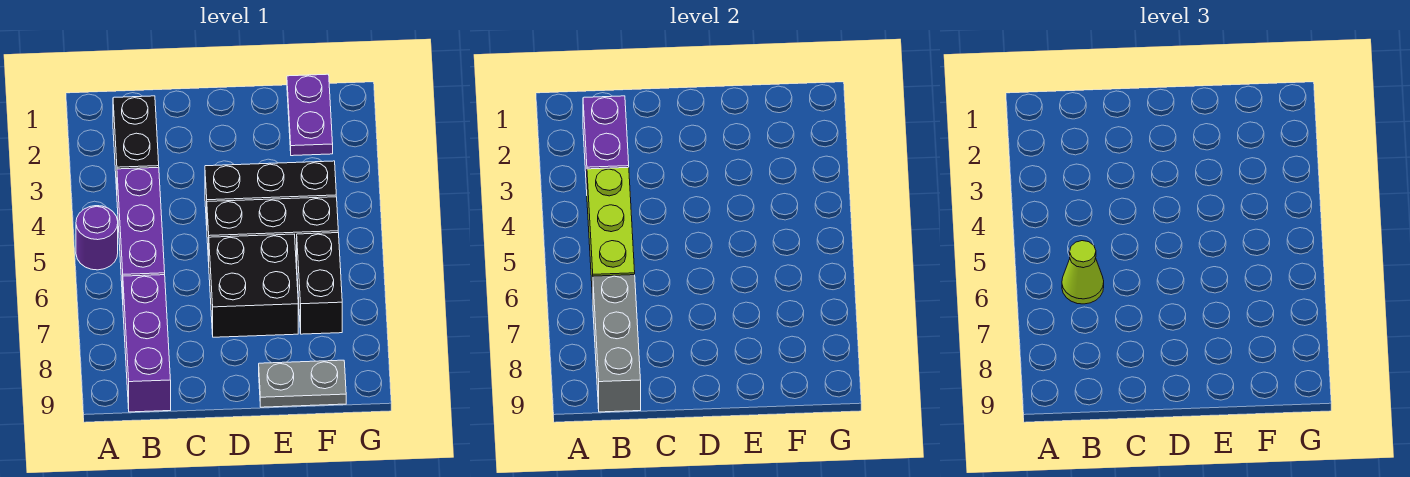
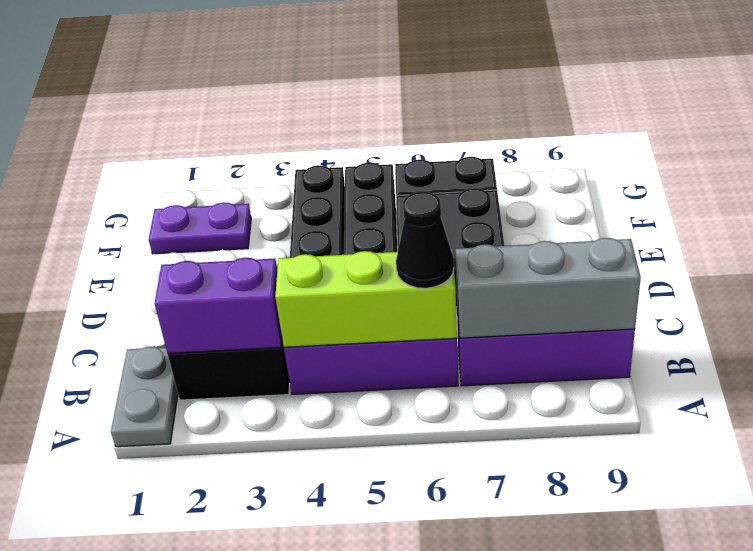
purple 1x1 round brick [76,206,118,270] -> none
lime 1x1 cone [1062,241,1104,304] -> black 1x1 cone [396,192,454,288]
grey 1x2 plate [259,360,346,407] -> grey 1x2 plate moved to [111,347,178,447]

